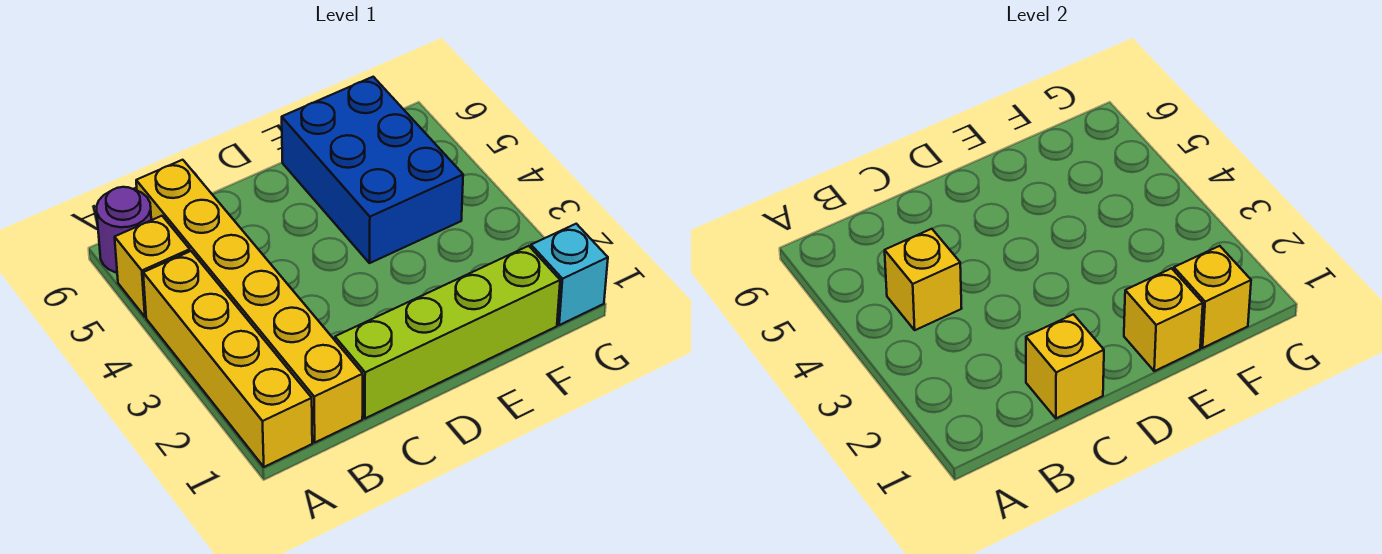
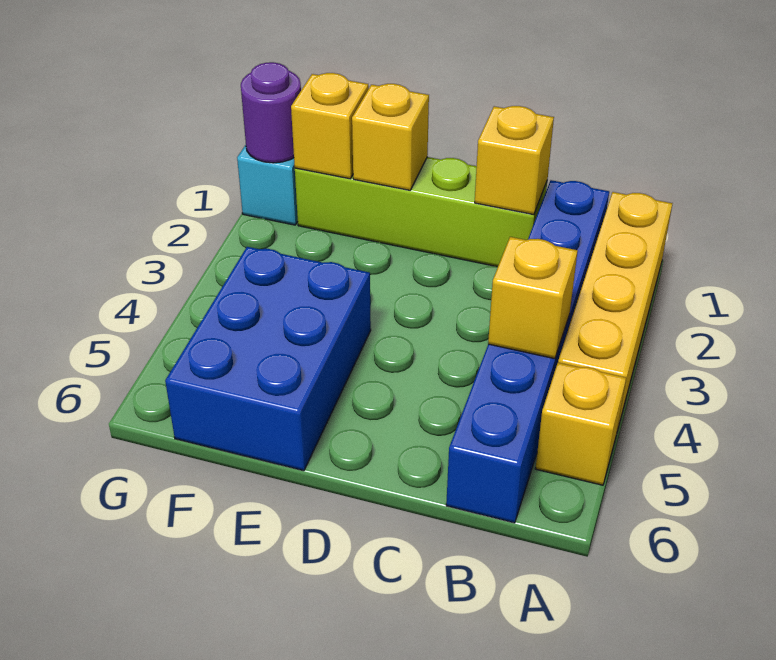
purple 1x1 round brick [96,187,151,273] -> purple 1x1 round brick moved to [241,62,301,163]
yellow 1x6 brick [136,160,363,442] -> blue 1x6 brick [446,180,609,523]

